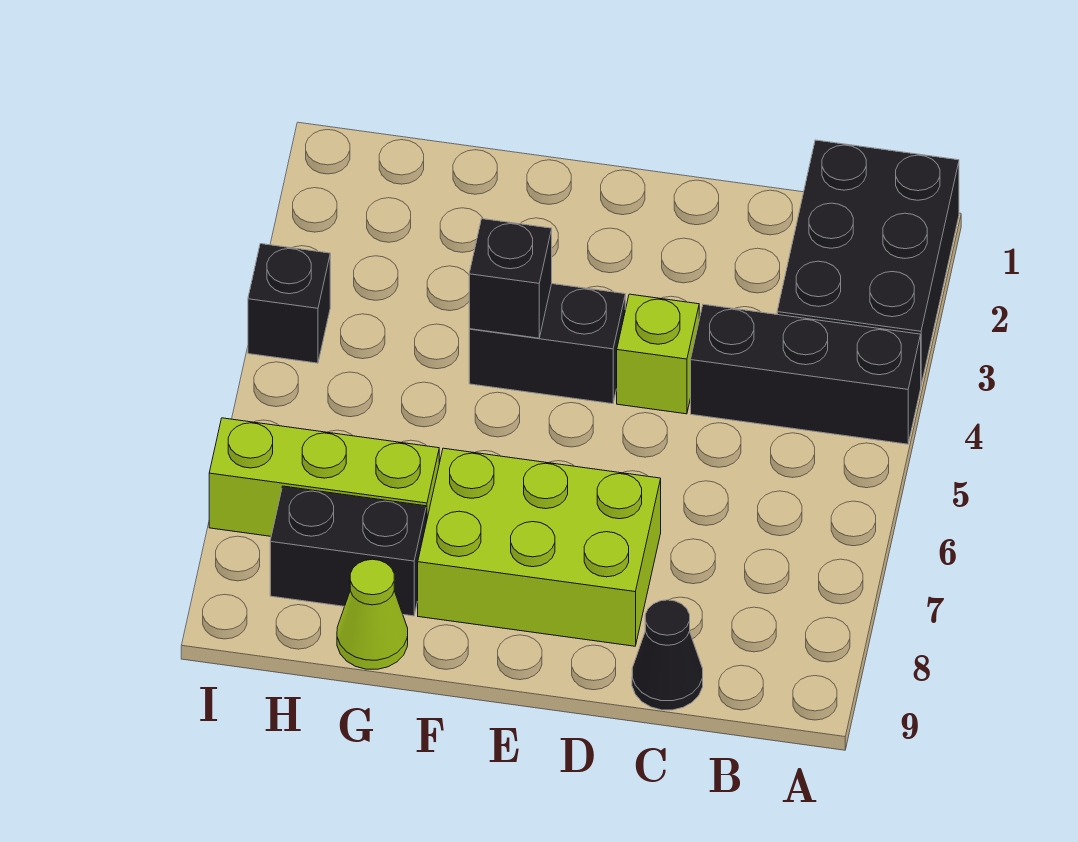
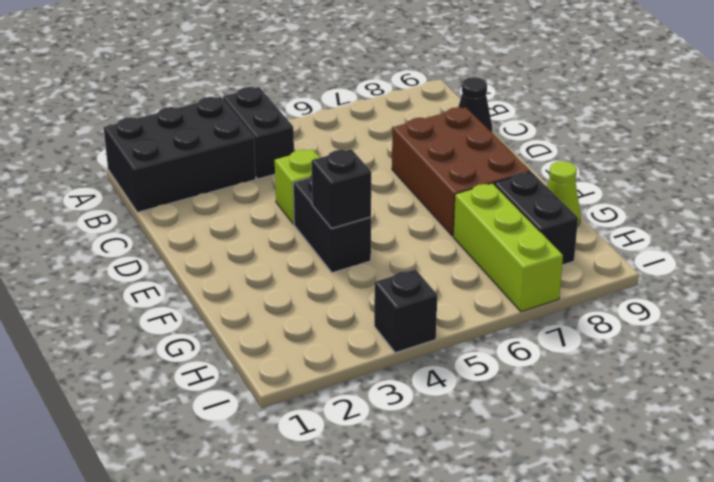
black 1x3 brick [691,304,921,444] -> black 1x2 brick [223,87,294,179]
lime 2x3 brick [418,448,661,646] -> brown 2x3 brick [392,107,530,236]

